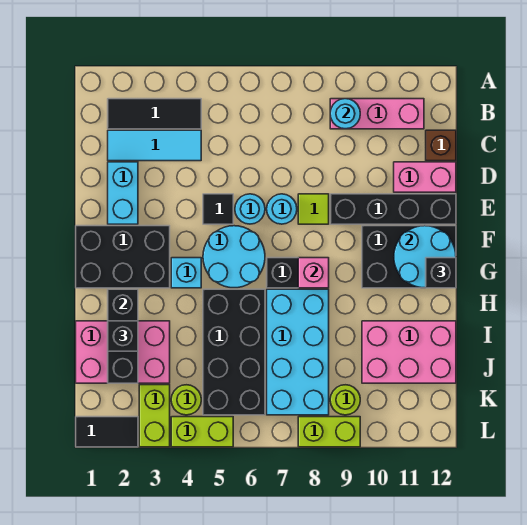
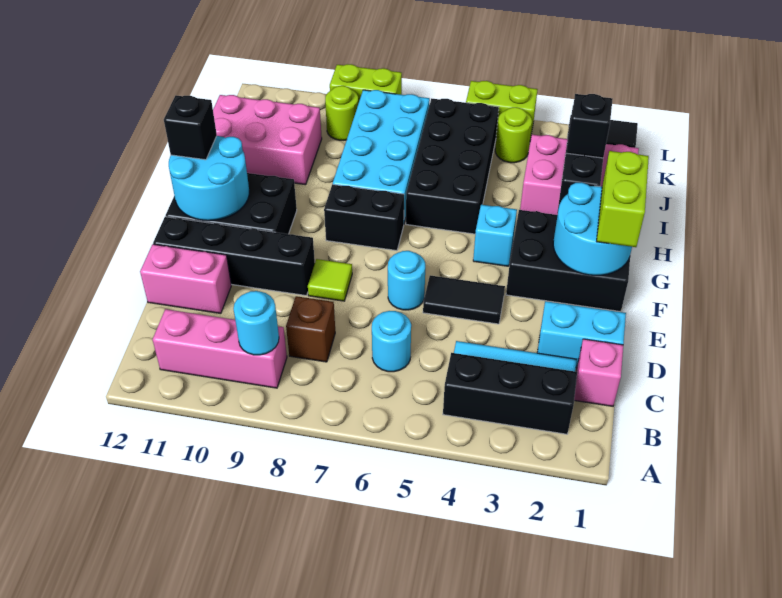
black 1x3 tile [108,99,201,129] -> black 1x3 brick [443,353,577,434]
brown 1x1 brick [426,130,456,161] -> brown 1x1 brick moved to [286,296,335,362]
cyan 1x2 brick [108,162,138,224] -> cyan 1x2 brick turned to [537,301,626,367]
black 1x1 tile [203,194,233,224] -> black 1x2 tile [423,275,505,324]
cyan 1x1 round brick [267,194,297,224] -> cyan 1x1 round brick moved to [372,311,411,372]
cyan 2x2 round brick [203,226,265,288] -> cyan 2x2 round brick moved to [553,182,632,275]
pink 1x1 brick [298,258,329,288] -> pink 1x1 brick moved to [574,339,623,406]
lime 1x2 brick [139,385,170,447] -> lime 1x2 brick moved to [597,151,649,247]

